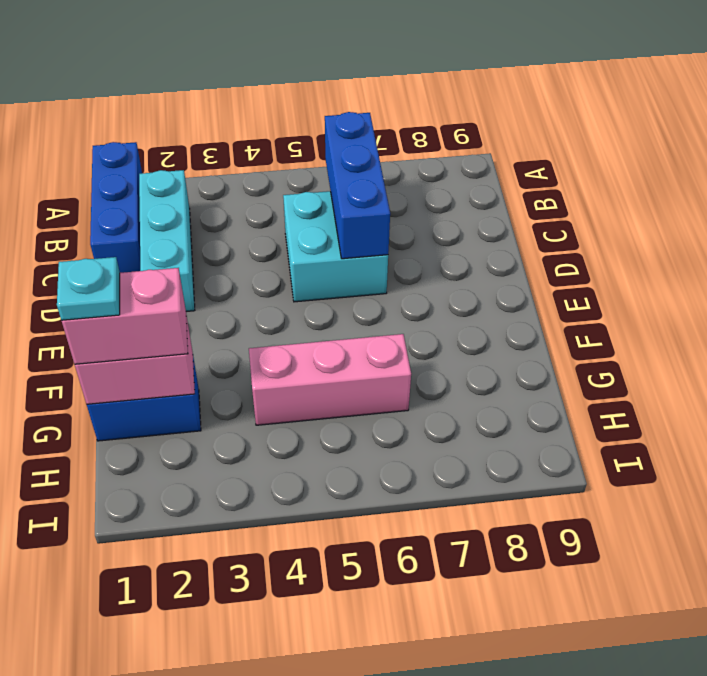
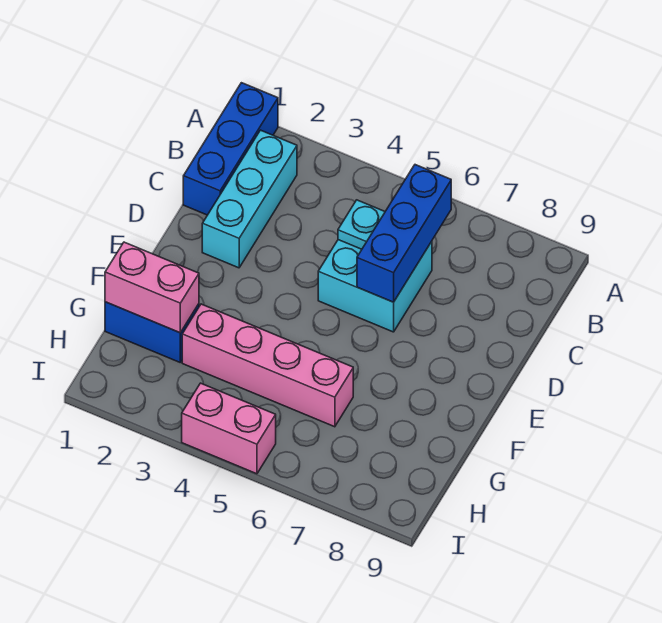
pink 1x2 brick [62,268,188,364] -> pink 1x2 brick moved to [182,383,276,474]
cyan 1x1 plate [57,257,120,320] -> cyan 1x1 plate moved to [338,200,385,249]
pink 1x3 brick [249,334,411,425] -> pink 1x4 brick [182,304,353,427]

